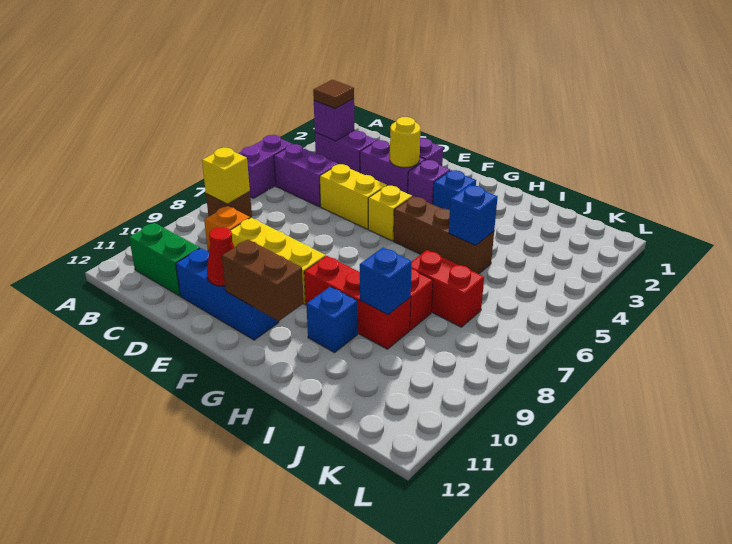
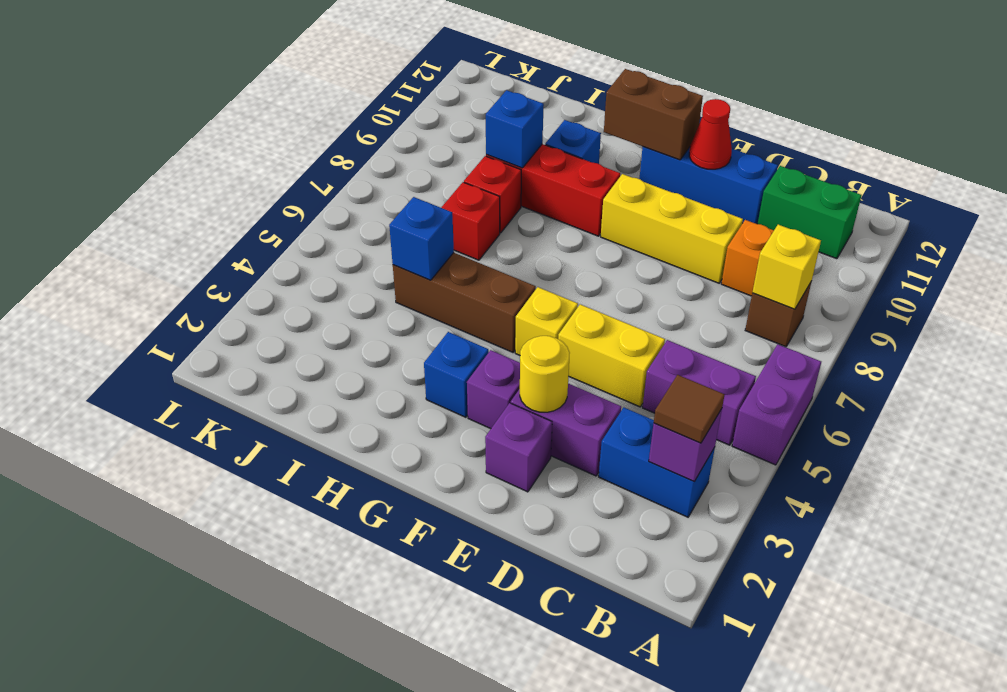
purple 1x2 brick [315,131,377,173] -> blue 1x2 brick [599,407,715,517]
red 1x2 brick [412,250,484,327] -> red 1x1 brick [441,182,500,260]

